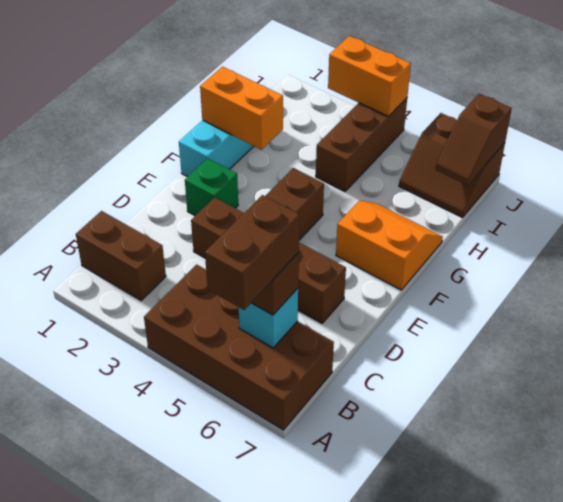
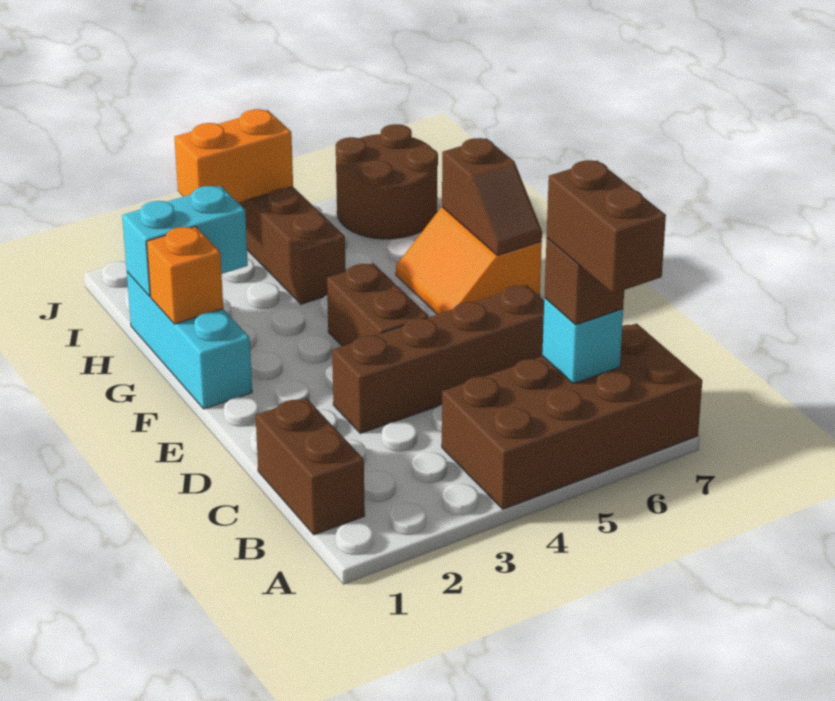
brown 1x2 brick [76,211,166,300] -> brown 1x2 brick turned to [256,398,365,535]
green 1x1 brick [185,158,238,216] -> none
orange 2x2 slope [336,200,443,290] -> orange 2x2 slope turned to [396,207,542,314]
orange 1x2 brick [200,67,283,150] -> orange 1x1 brick [147,226,223,324]
none -> cyan 1x2 brick [122,186,248,296]
brown 2x2 slope [399,113,505,218] -> brown 2x2 round brick [336,124,438,239]
brown 1x2 slope [436,94,512,185] -> brown 1x2 slope moved to [442,138,542,255]

